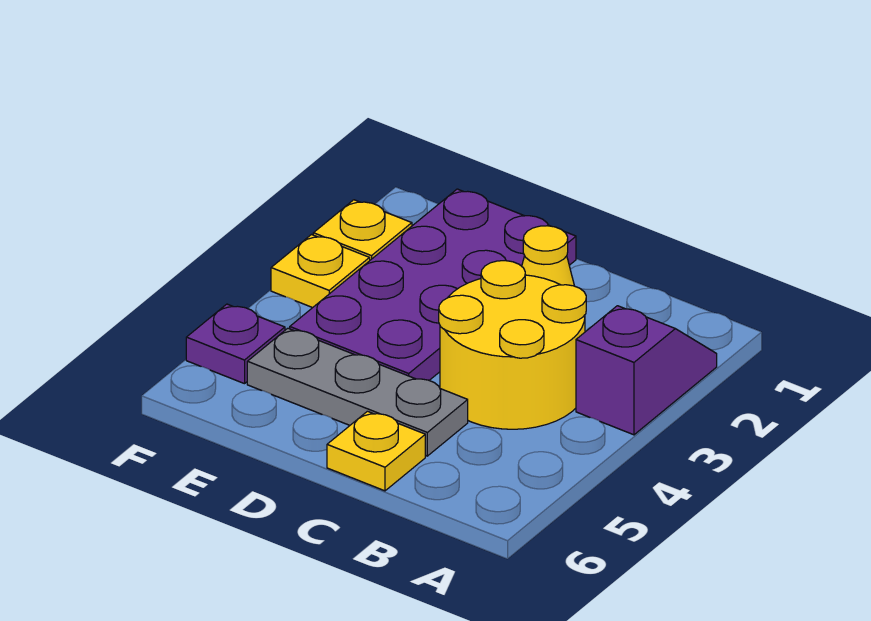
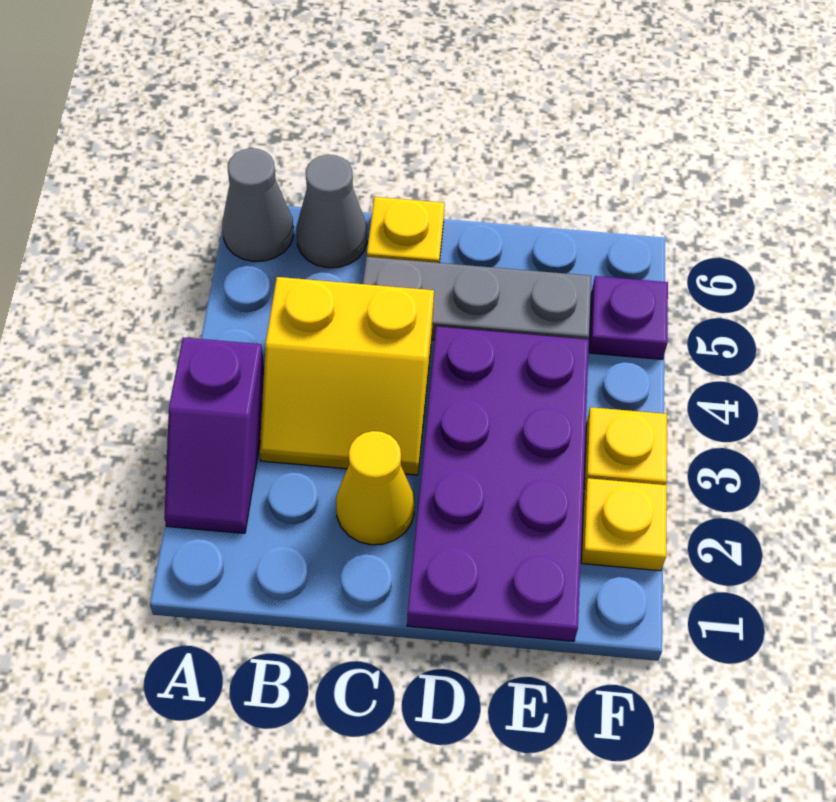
none -> grey 1x1 cone [222,148,294,262]
yellow 2x2 round brick [439,261,586,429] -> yellow 2x2 slope [260,277,434,475]
none -> grey 1x1 cone [296,155,367,268]

